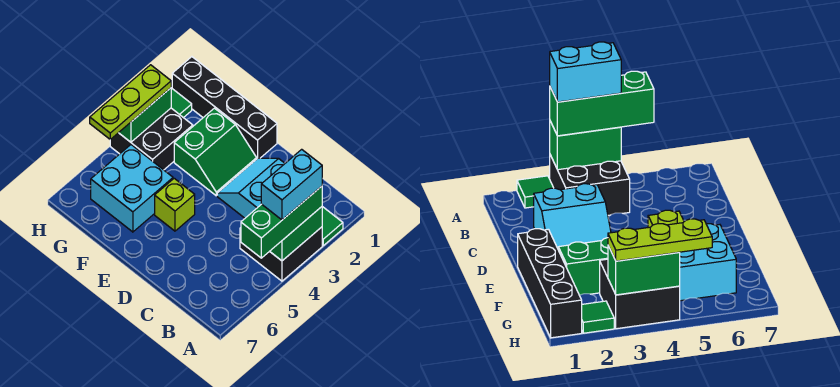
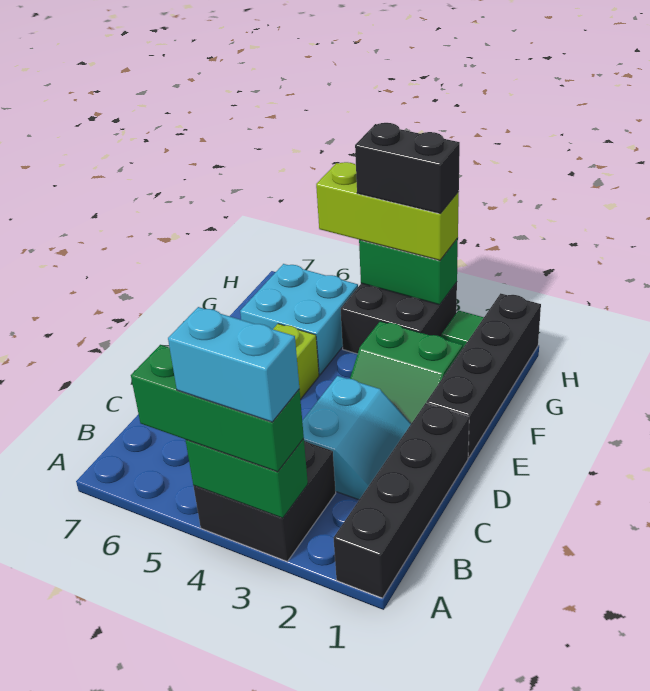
none -> black 1x4 brick [334,403,469,598]
green 1x1 tile [322,207,343,246] -> none
cyan 2x2 slope [217,158,285,218] -> cyan 2x2 slope turned to [302,376,411,500]
lime 1x3 plate [90,65,171,140] -> lime 1x3 brick [316,162,459,260]
none -> black 1x2 brick [355,123,460,213]

